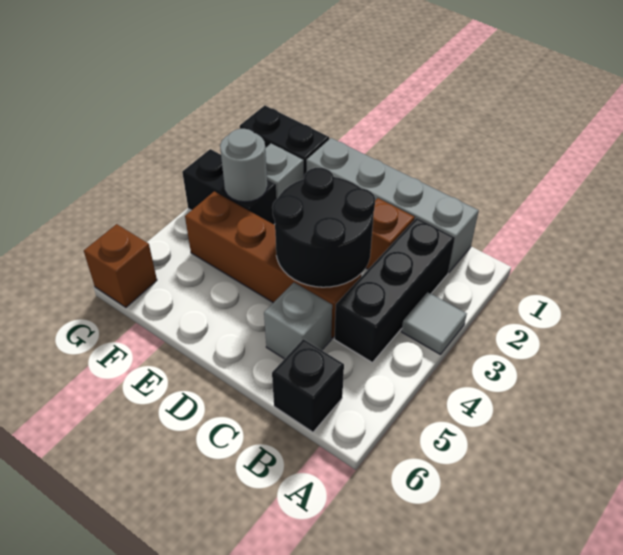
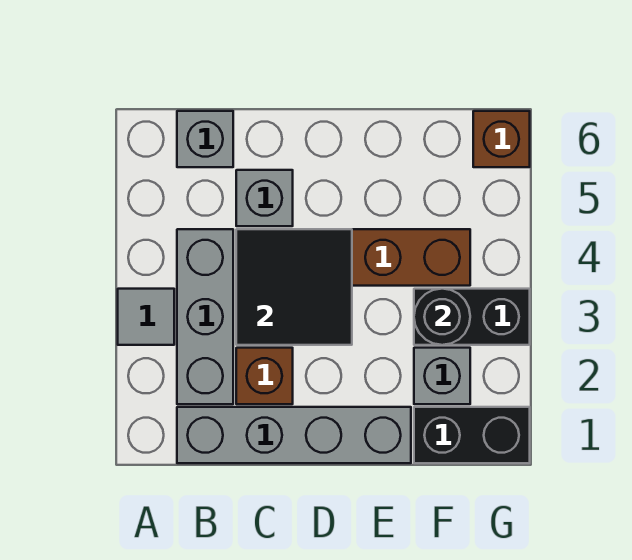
black 1x3 brick [334,218,455,362] -> grey 1x3 brick [177,229,233,404]
black 1x1 brick [272,339,344,432] -> grey 1x1 brick [177,111,233,167]
black 2x2 round brick [272,168,375,287] -> black 2x2 tile [236,229,352,345]
grey 1x1 round brick [220,129,267,202] -> black 1x1 round brick [414,289,470,345]

